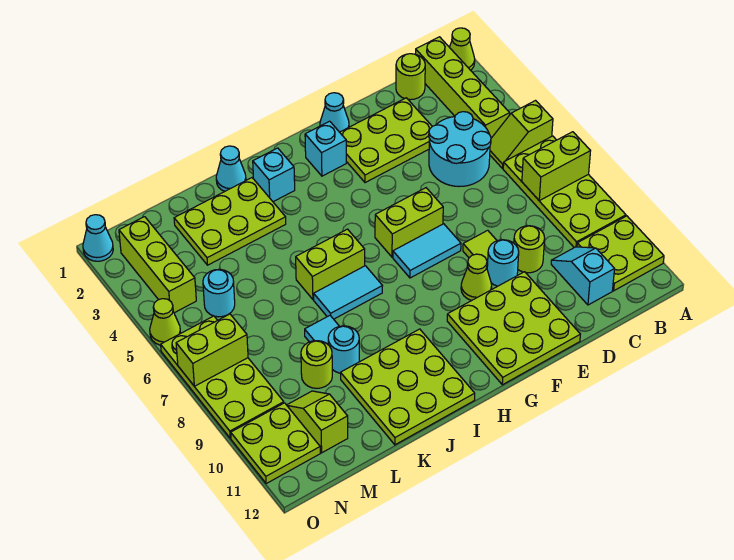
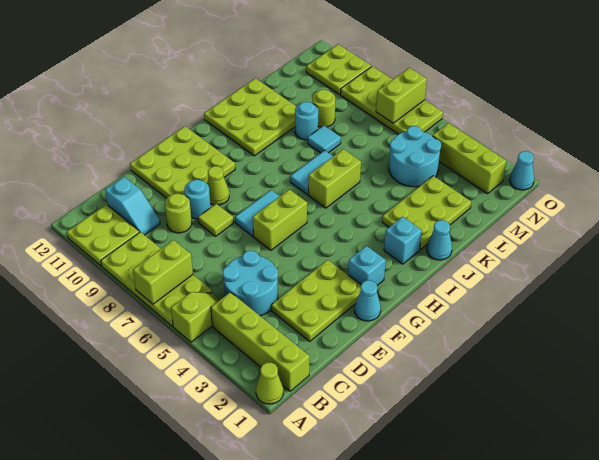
lime 1x1 round brick [396,54,425,100] -> none
cyan 1x1 round brick [203,269,235,317] -> cyan 2x2 round brick [389,126,441,187]
lime 1x2 slope [287,391,348,453] -> none
lime 1x1 cone [150,299,181,345] -> none

